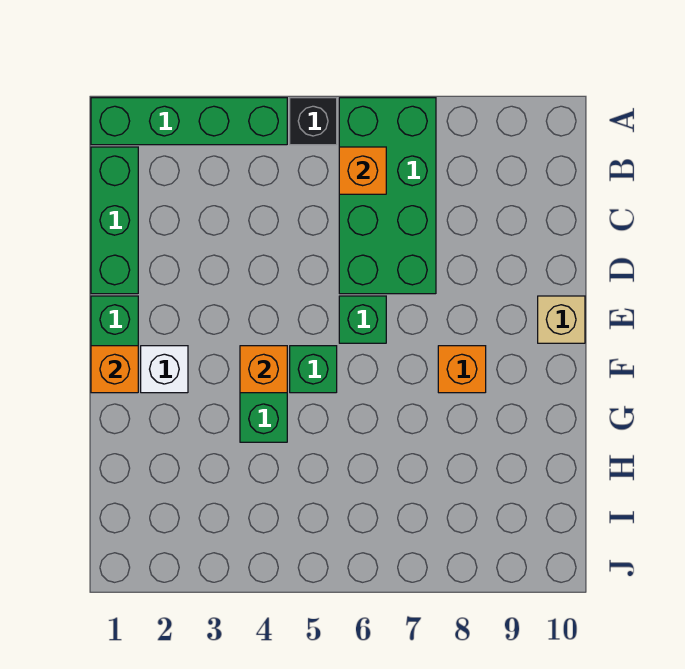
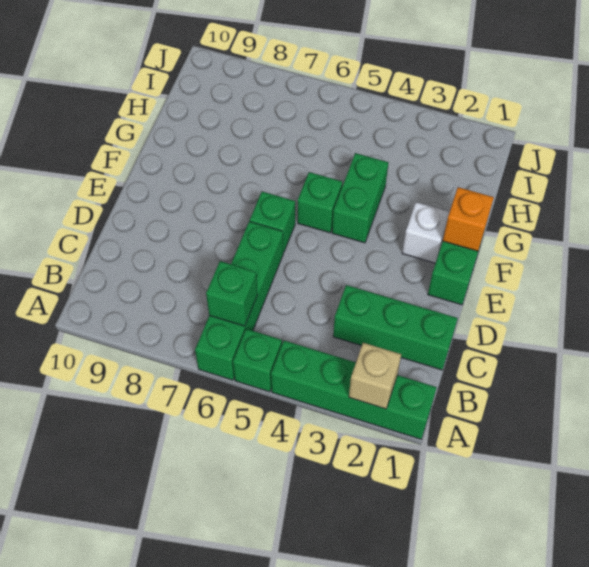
black 1x1 brick [290,98,337,145] -> green 1x1 brick [233,329,282,392]
green 2x4 brick [339,98,436,294] -> green 1x4 brick [195,221,283,380]
green 1x3 brick [91,147,138,294] -> green 1x3 brick turned to [333,285,458,370]
orange 1x1 brick [339,147,386,194] -> green 1x1 brick [206,261,258,326]
tan 1x1 brick [538,296,585,343] -> tan 1x1 brick moved to [349,343,401,409]
orange 1x1 brick [240,346,287,393] -> none
orange 1x1 brick [438,346,486,393] -> none

